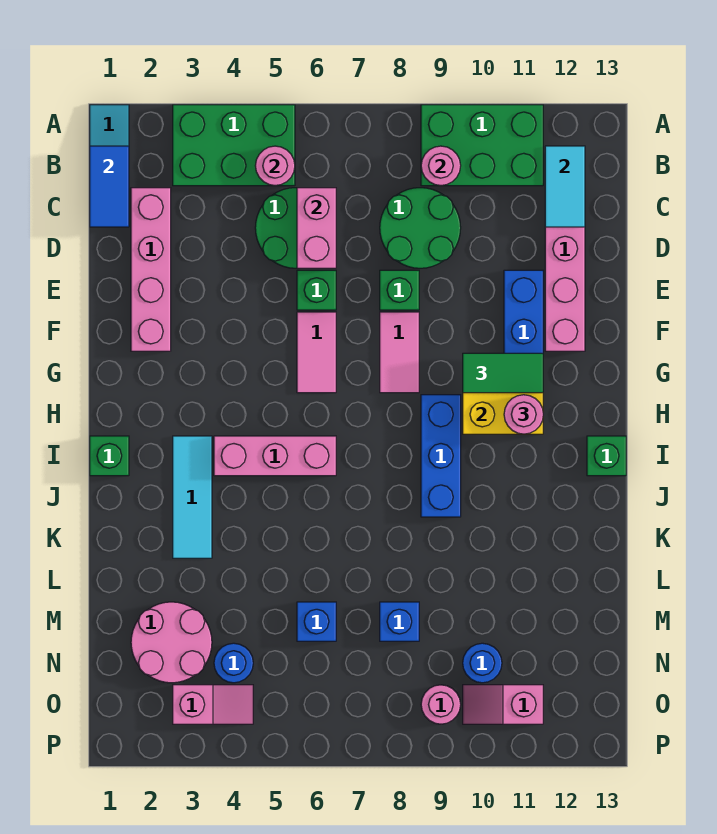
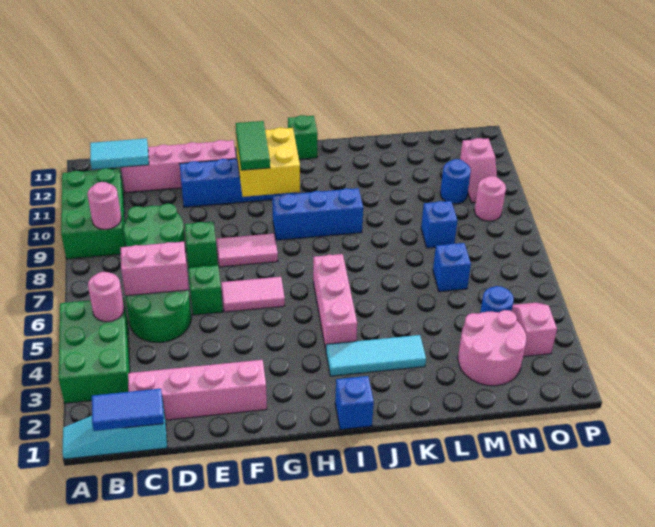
pink 1x1 round brick [504,395,543,434] -> none
green 1x1 brick [90,436,129,476] -> blue 1x1 brick [335,376,374,430]

